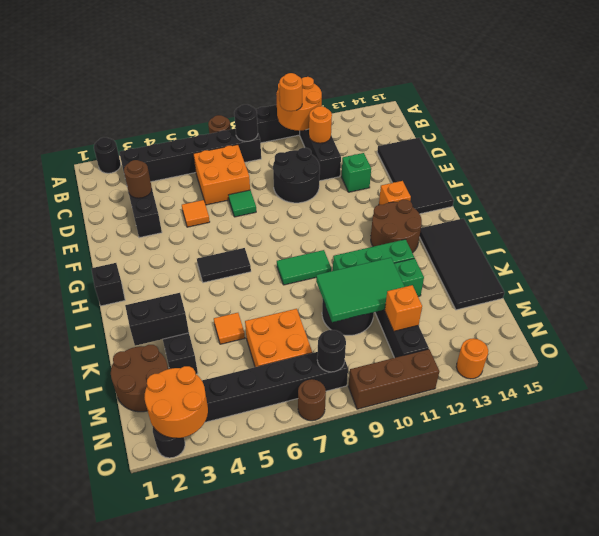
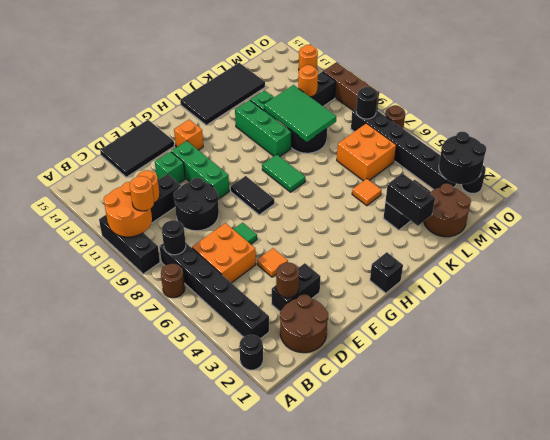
black 2x4 tile [377,138,454,214] -> black 2x3 tile [100,120,174,177]
none -> green 1x3 brick [171,141,229,199]
black 1x2 tile [197,248,251,283] -> black 1x2 tile moved to [231,176,274,215]
brown 2x2 round brick [371,200,422,253] -> brown 2x2 round brick moved to [280,294,328,353]
orange 1x1 brick [385,285,422,331] -> orange 1x1 round brick [298,65,318,97]
orange 2x2 round brick [145,366,208,438] -> black 2x2 round brick [439,132,486,184]

